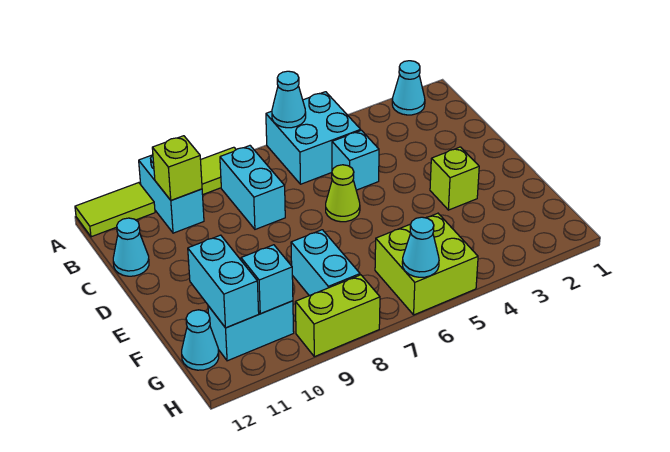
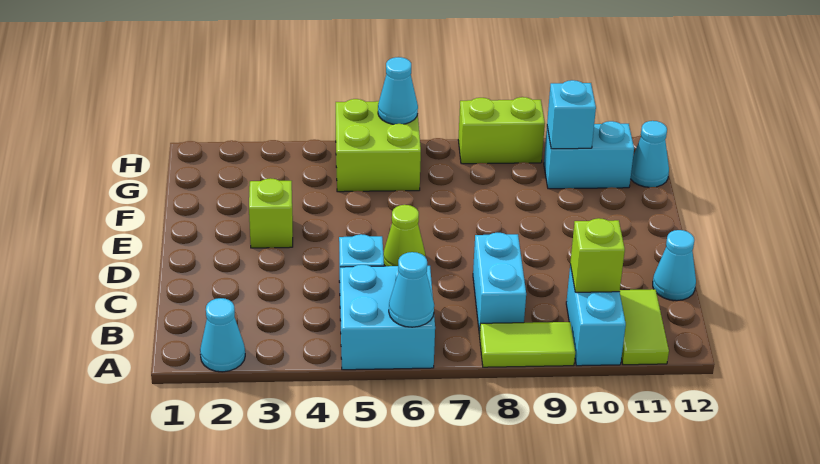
lime 1x2 tile [75,183,155,237] -> lime 1x2 tile turned to [620,289,669,365]
cyan 1x2 brick [291,230,360,296] -> none
cyan 1x2 brick [188,235,259,328] -> none

